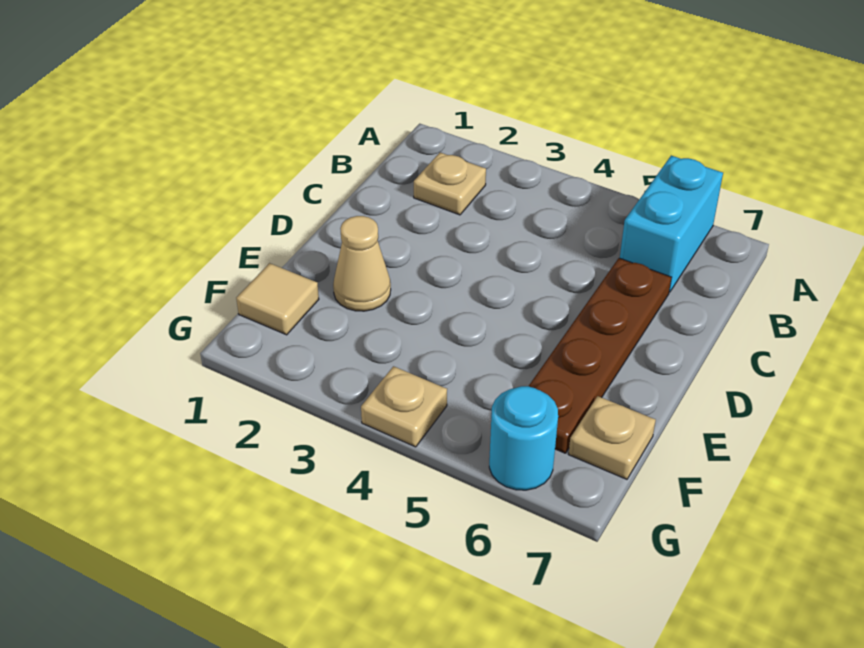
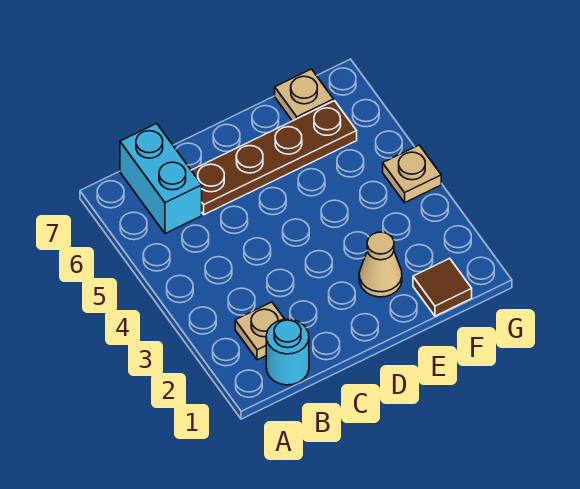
cyan 1x2 brick [620,156,723,292] -> cyan 1x2 brick turned to [120,123,202,233]
tan 1x1 tile [236,263,319,335] -> brown 1x1 tile [413,258,472,316]
cyan 1x1 round brick [489,386,558,490] -> cyan 1x1 round brick moved to [266,319,309,385]

